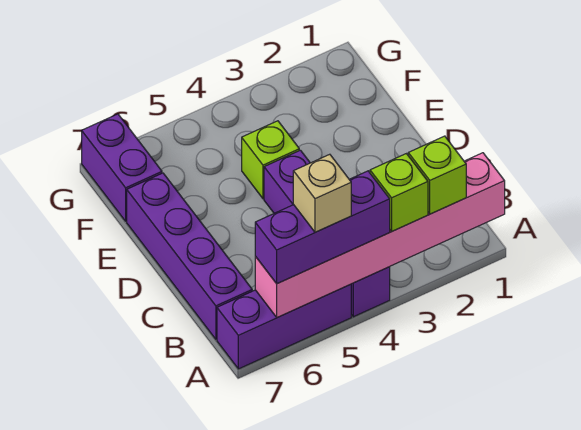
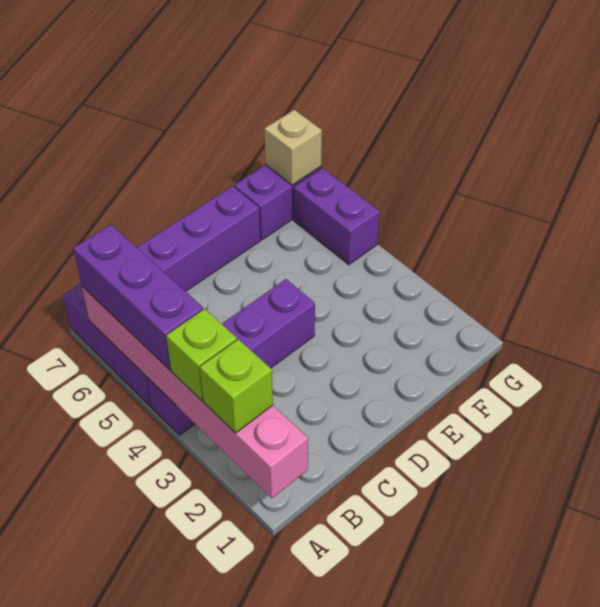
tan 1x1 brick [293,154,351,232] -> tan 1x1 brick moved to [264,110,322,185]
lime 1x1 brick [242,121,299,199] -> none
none -> purple 1x2 brick [293,168,380,265]

